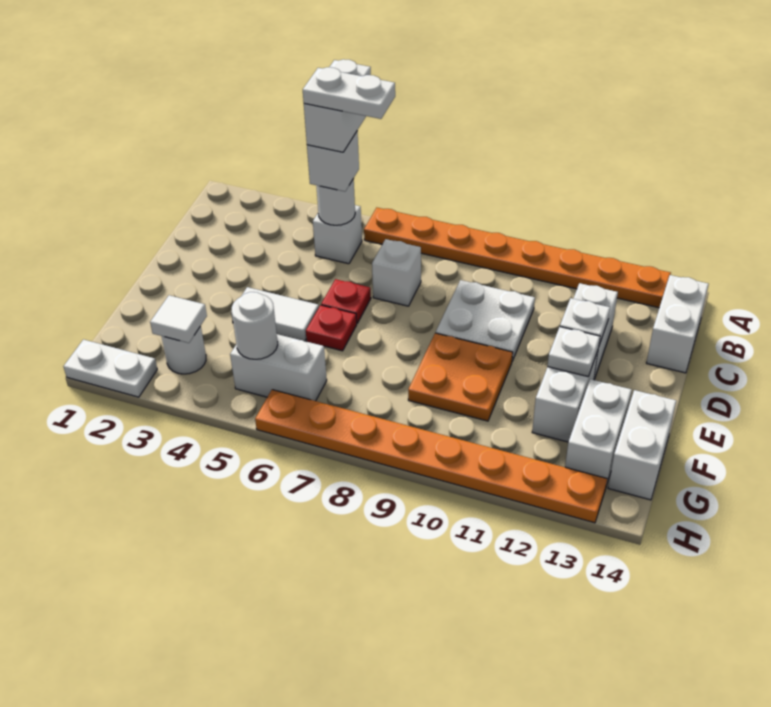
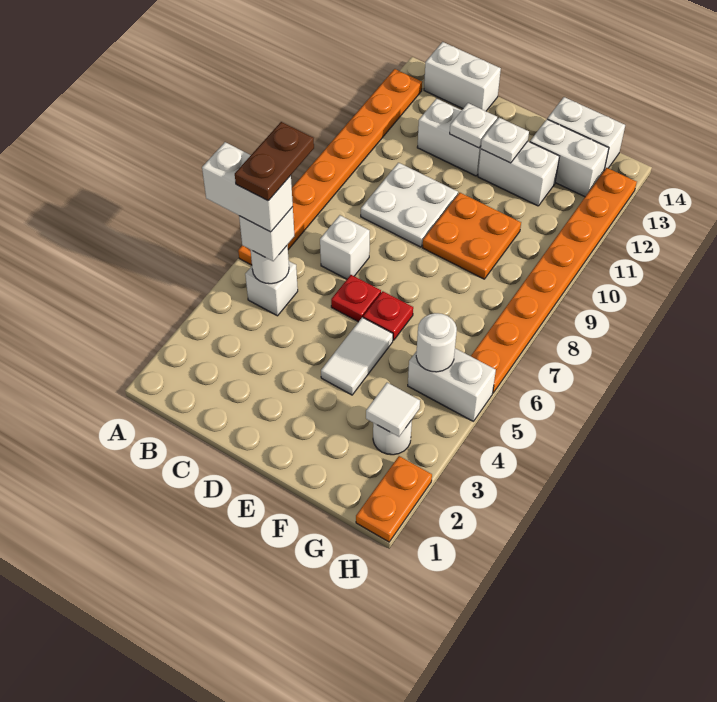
white 1x2 plate [303,67,395,119] -> brown 1x2 plate [235,122,314,201]
white 1x2 brick [230,334,327,401] -> white 1x2 brick turned to [408,348,496,421]
white 1x2 plate [63,340,157,397] -> orange 1x2 plate [356,456,432,542]

